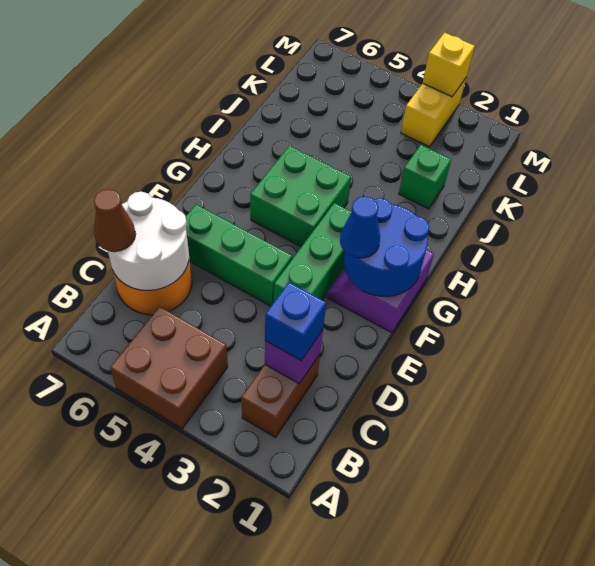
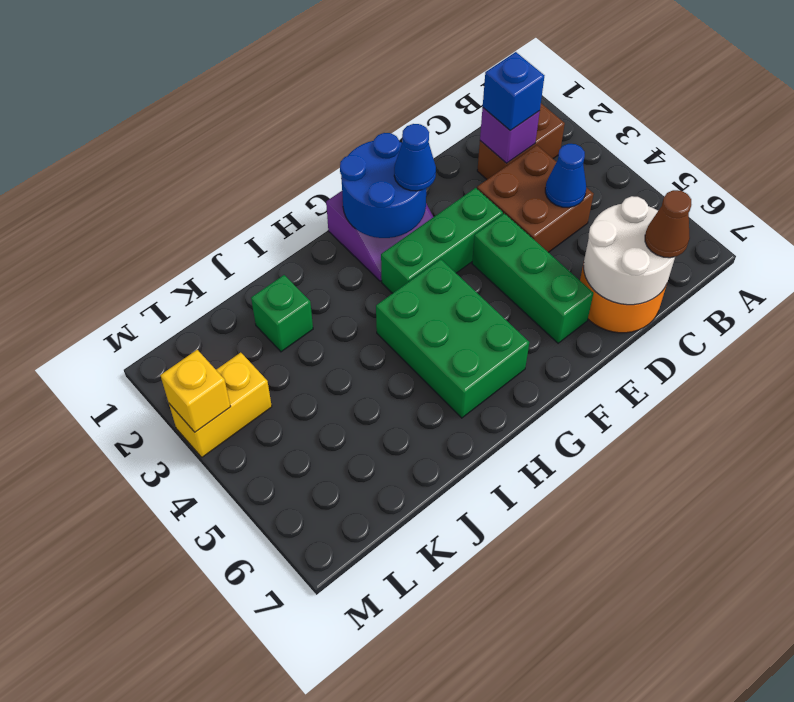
brown 2x2 brick [110,306,228,429] -> brown 2x2 brick moved to [477,145,594,252]
none -> blue 1x1 cone [545,144,586,207]
green 2x2 brick [250,146,351,247] -> green 2x3 brick [376,259,529,418]

